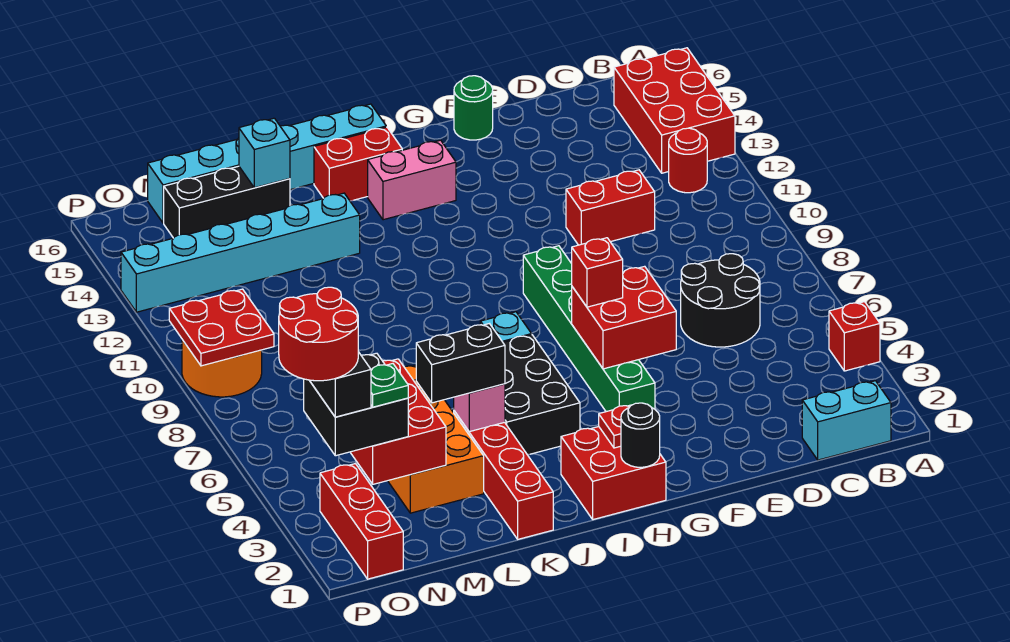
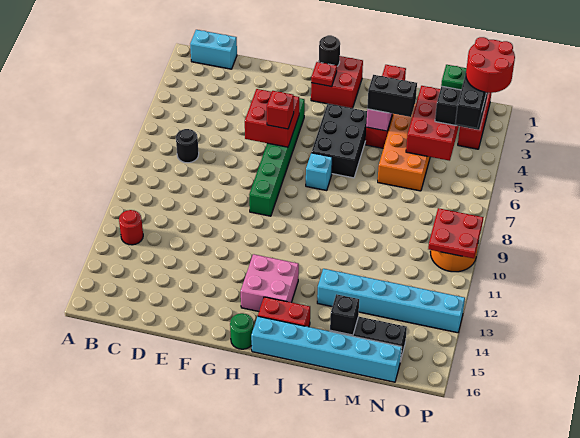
red 1x1 brick [829,302,880,371] -> none
red 2x3 brick [614,48,735,173] -> none
black 2x2 round brick [681,254,760,347] -> black 1x1 round brick [176,129,199,163]
red 1x2 brick [566,170,655,245] -> none
green 1x1 round brick [454,76,493,140] -> green 1x1 round brick moved to [230,313,254,349]
pink 1x2 brick [368,140,456,220] -> pink 2x2 brick [241,254,299,311]
cyan 1x1 brick [239,118,290,188] -> black 1x1 brick [330,294,359,335]

